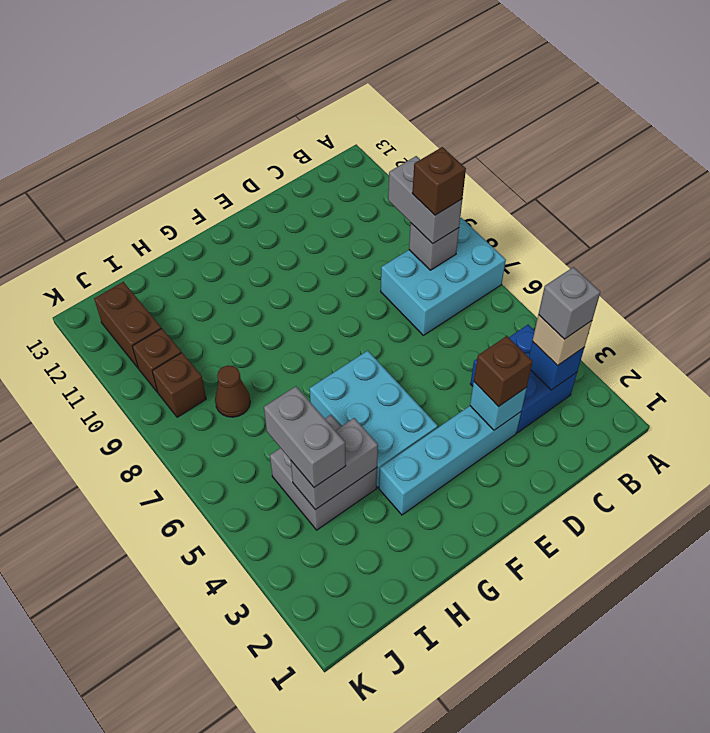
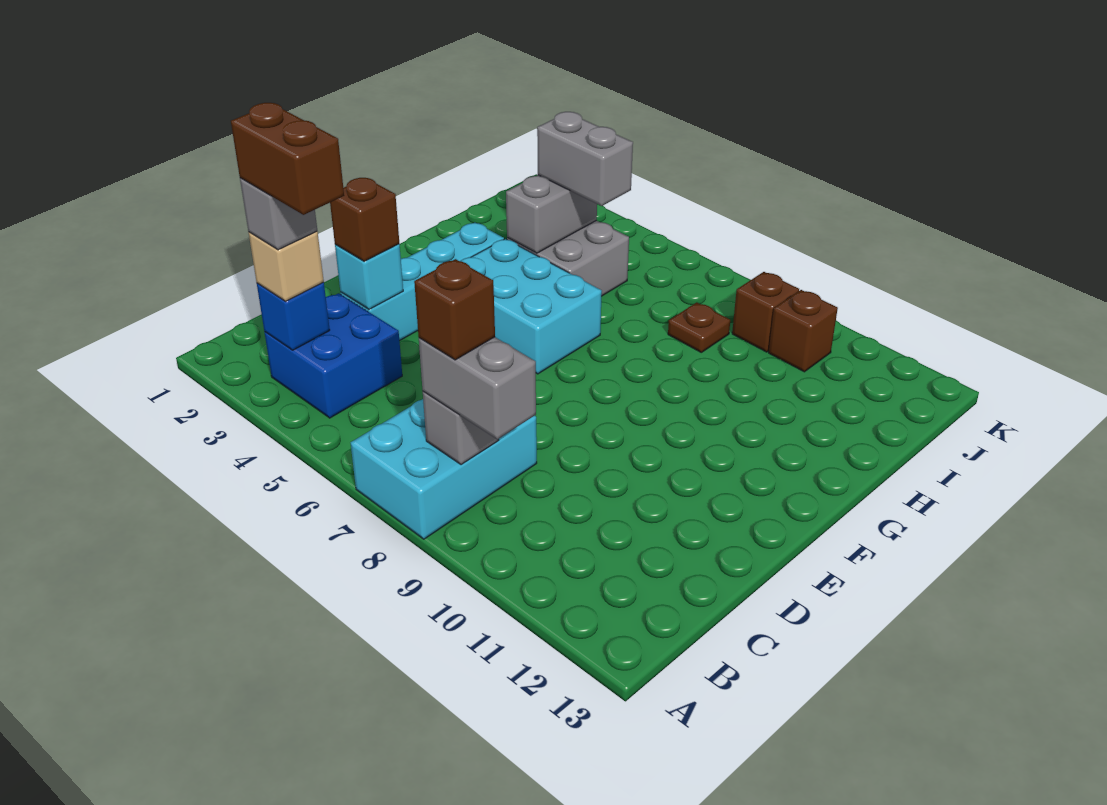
brown 1x1 cone [215,365,250,417] -> brown 1x1 plate [668,302,730,352]
brown 1x2 brick [94,282,161,368] -> brown 1x2 brick moved to [231,103,344,215]

